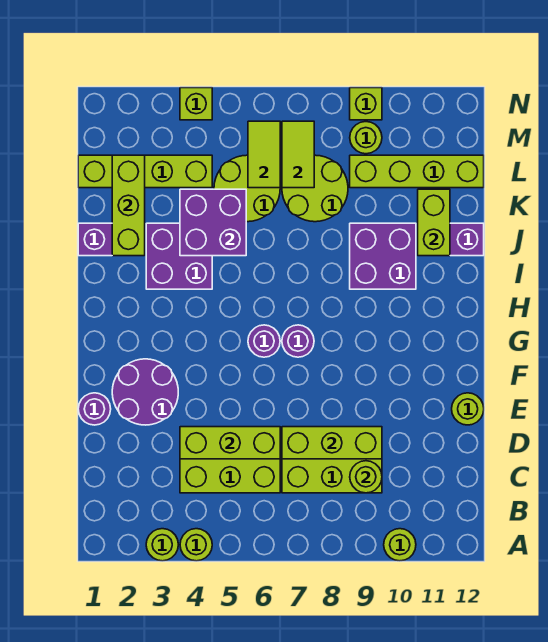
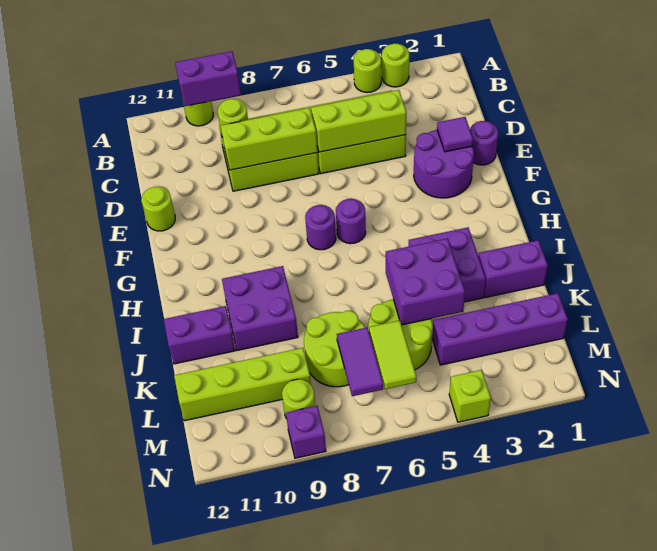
none -> purple 1x2 brick [175,51,241,106]
none -> purple 1x1 tile [437,117,473,152]
lime 1x3 brick [112,155,145,256] -> none
lime 1x2 brick [418,189,450,256] -> none
lime 1x4 brick [78,155,212,188] -> purple 1x4 brick [432,293,568,365]
lime 1x2 tile [282,121,314,188] -> purple 1x2 tile [337,327,383,396]
lime 1x1 brick [350,88,382,120] -> purple 1x1 brick [286,406,326,458]

